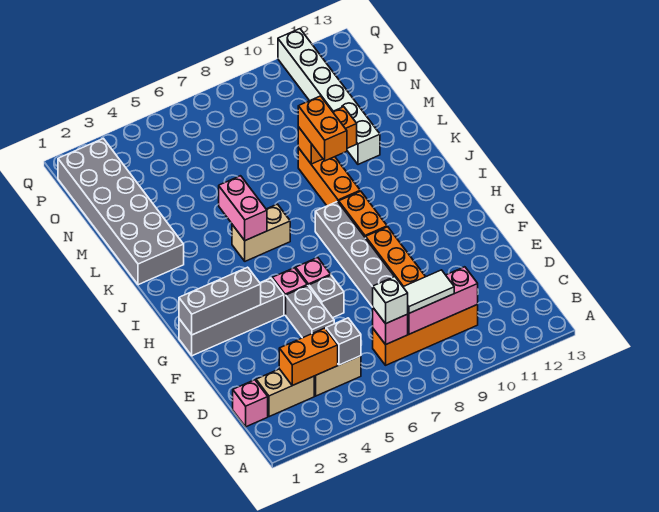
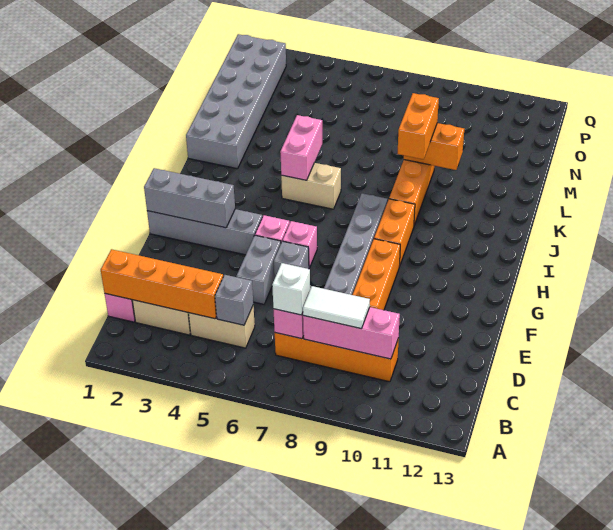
orange 1x2 brick [279,328,338,386] -> orange 1x4 brick [101,249,223,319]
white 1x6 brick [278,29,380,164] -> none

